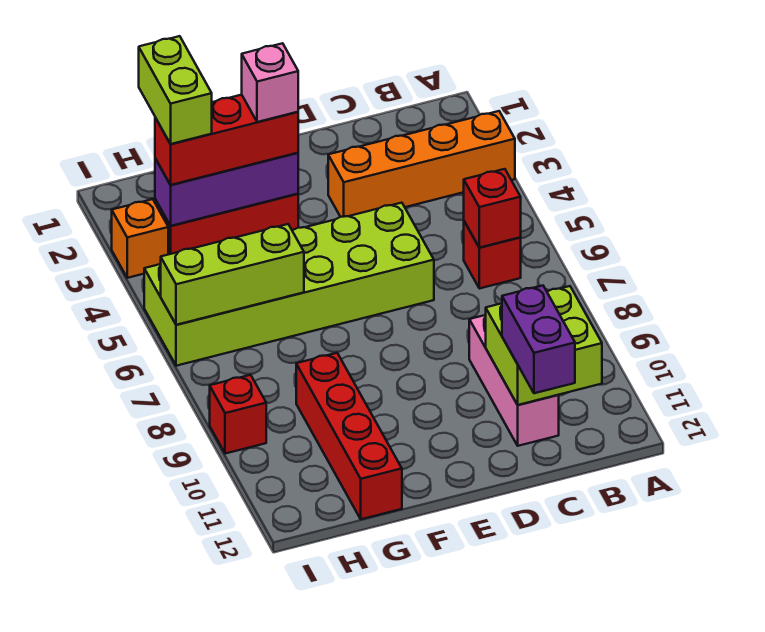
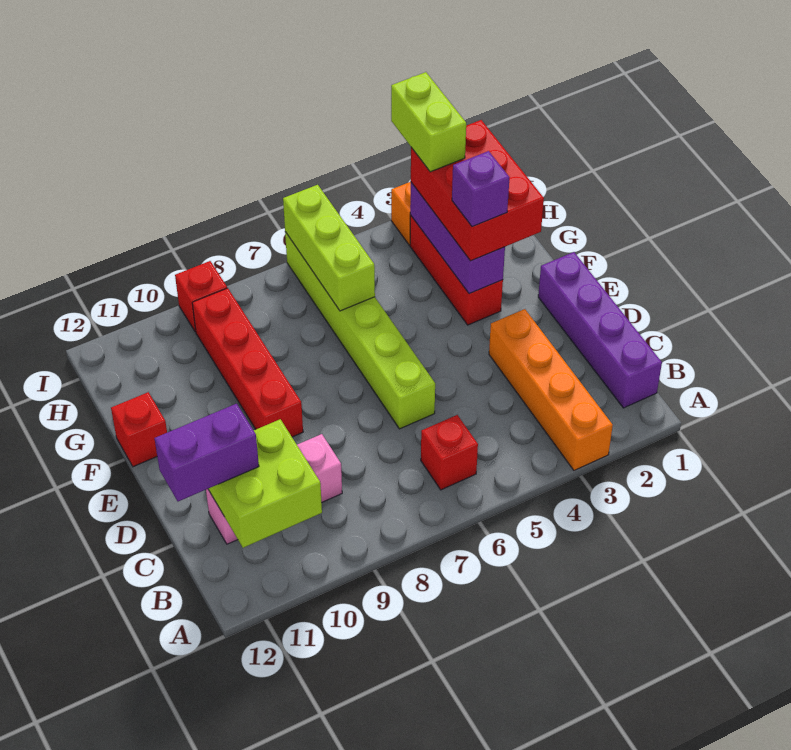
none -> purple 1x4 brick [538,252,662,408]
red 1x1 brick [464,169,521,248] -> red 1x1 brick moved to [111,392,167,467]
lime 2x6 brick [144,203,434,366] -> lime 1x6 brick [285,232,435,429]
red 1x3 brick [155,95,298,185] -> red 2x3 brick [411,120,544,261]
pink 1x1 brick [242,43,298,122] -> purple 1x1 brick [452,151,510,227]
red 1x4 brick [296,353,402,519] -> red 1x4 brick turned to [192,288,303,437]
lime 1x2 brick [139,36,212,144] -> lime 1x2 brick turned to [391,72,466,172]

